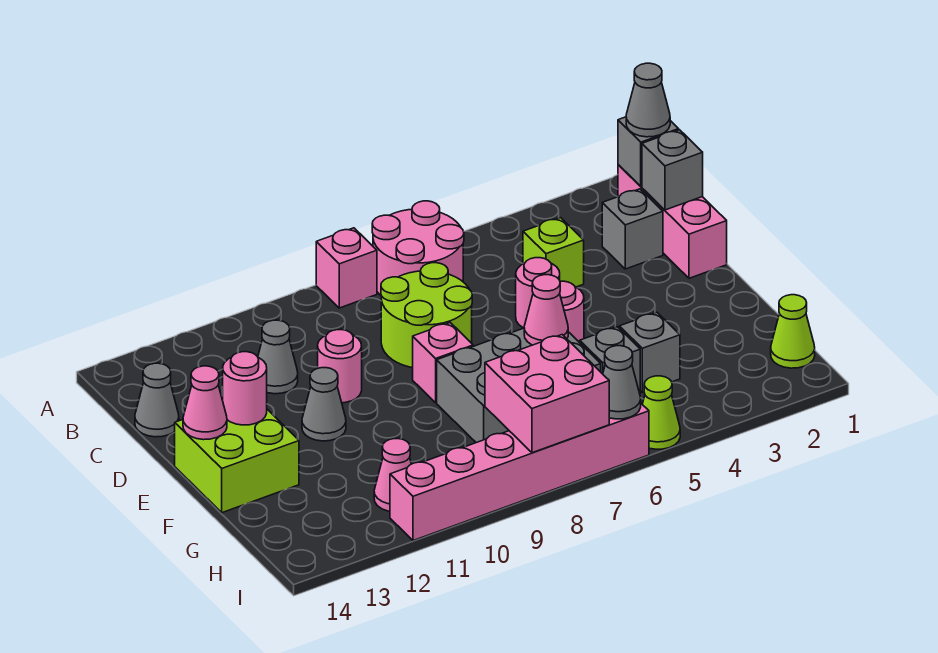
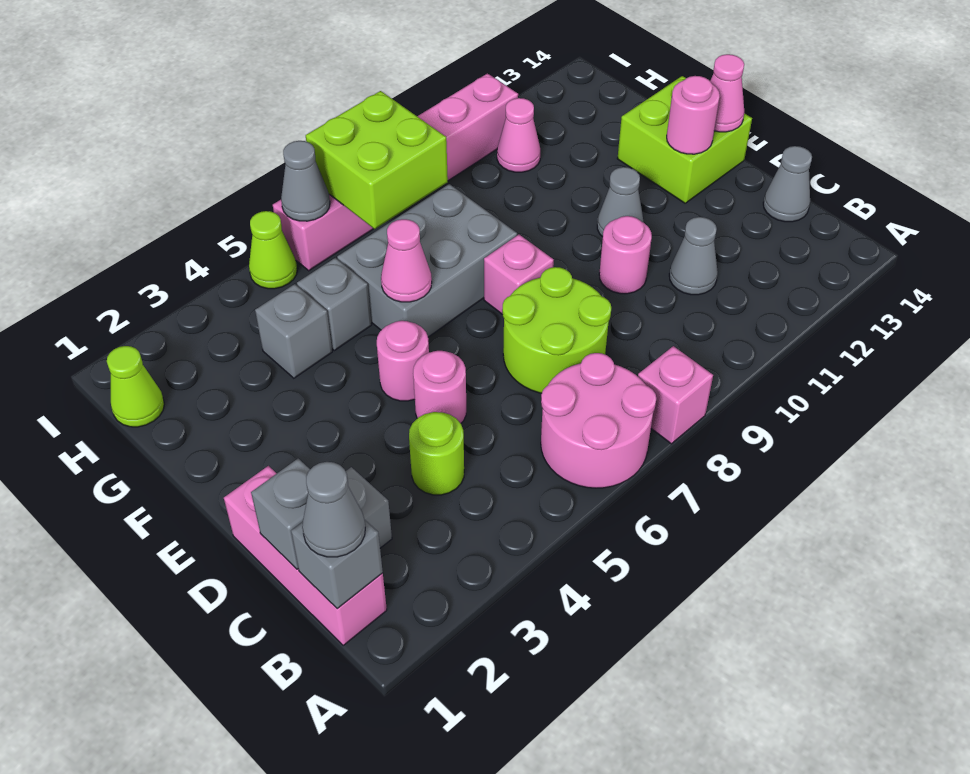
lime 1x1 brick [523,218,584,287] -> lime 1x1 round brick [409,412,464,495]
pink 2x2 brick [485,335,609,453] -> lime 2x2 brick [306,91,448,229]

